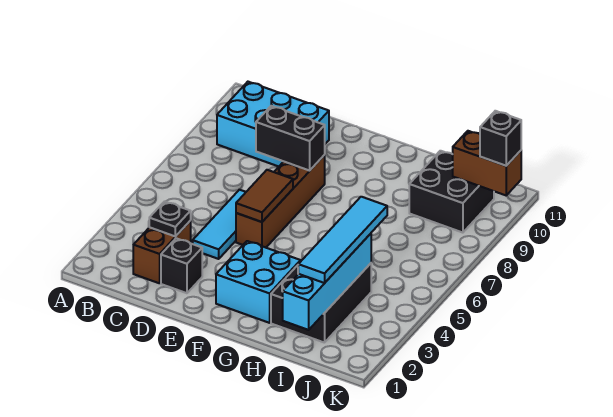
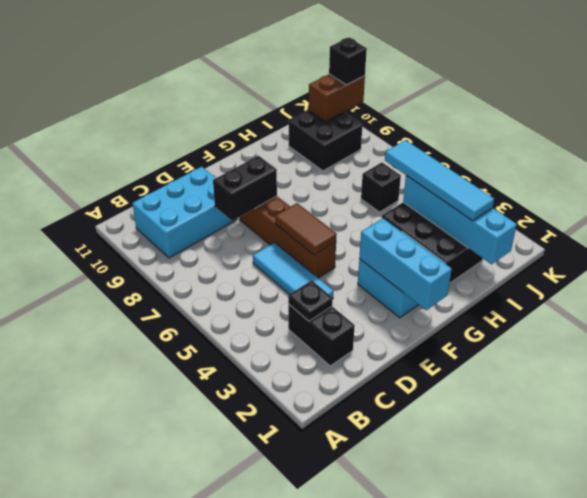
brown 1x2 brick [133,221,191,283] -> black 1x2 brick [288,304,355,366]
black 1x1 brick [161,238,203,293] -> black 1x1 brick moved to [361,162,401,212]
none -> cyan 1x3 brick [359,218,452,310]

